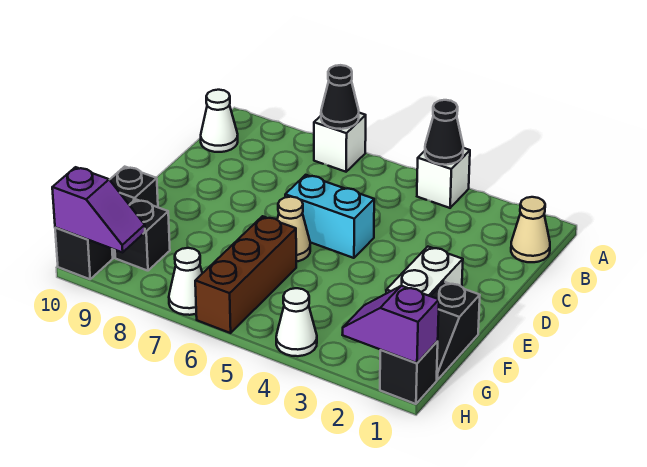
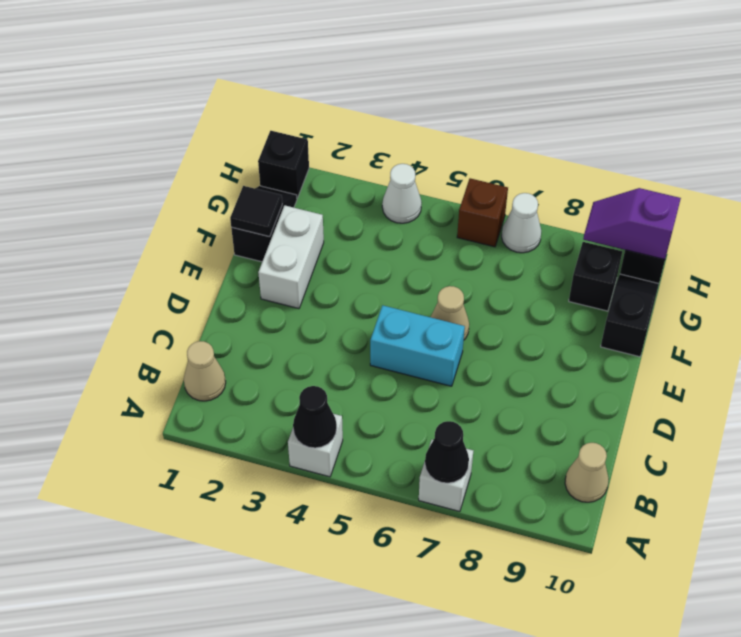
white 1x1 cone [201,90,238,152] -> tan 1x1 cone [565,443,609,502]
none -> black 1x1 tile [230,186,282,237]
brown 1x3 brick [195,216,296,333] -> brown 1x1 brick [457,178,508,247]
purple 1x2 slope [343,286,439,363] -> none

